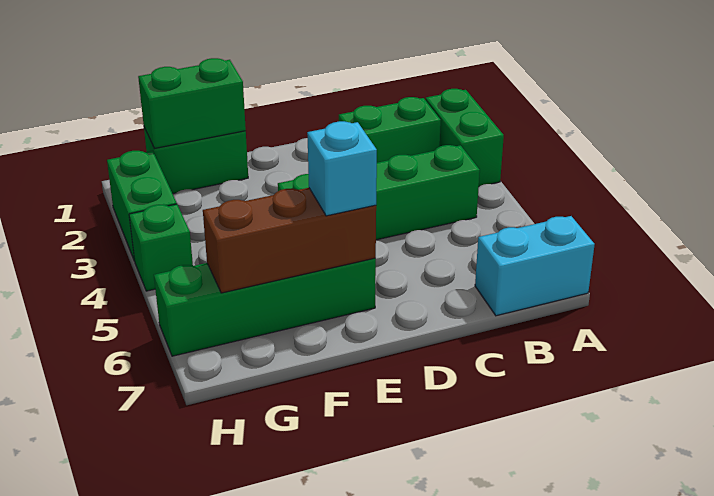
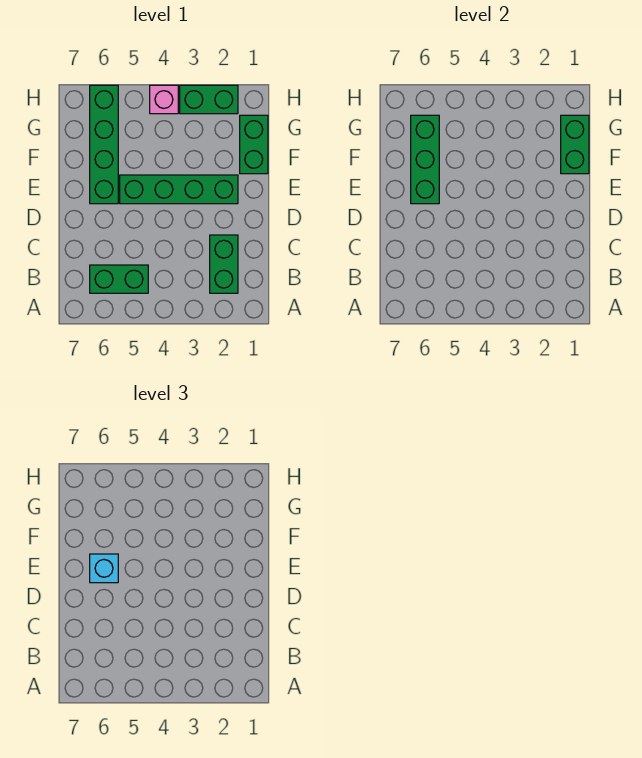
green 1x2 brick [426,89,504,186] -> green 1x2 brick moved to [90,265,148,293]
cyan 1x2 brick [475,216,595,316] -> none
green 1x4 brick [278,145,480,240] -> green 1x4 brick turned to [120,175,238,204]
brown 1x3 brick [203,188,376,293] -> green 1x3 brick [411,115,439,204]
green 1x1 brick [129,204,193,291] -> pink 1x1 brick [150,85,178,114]

